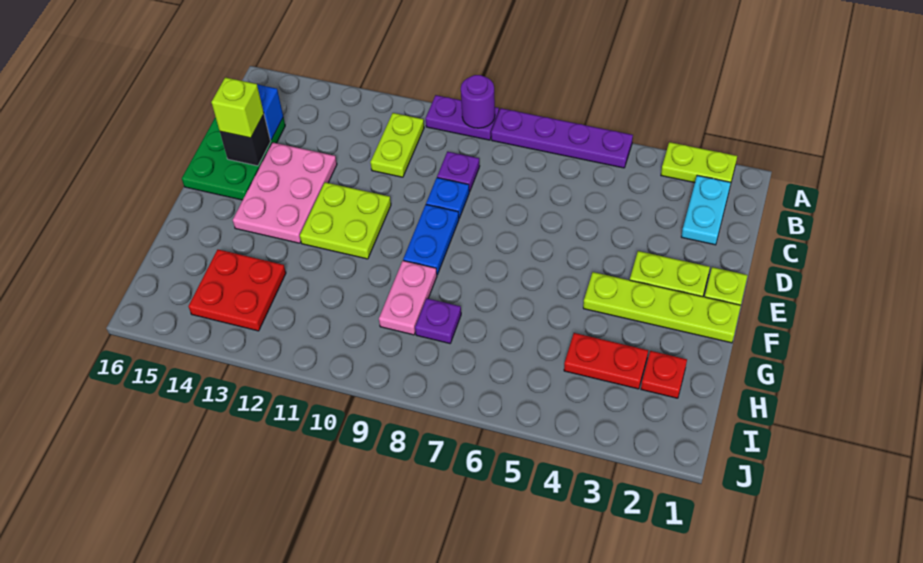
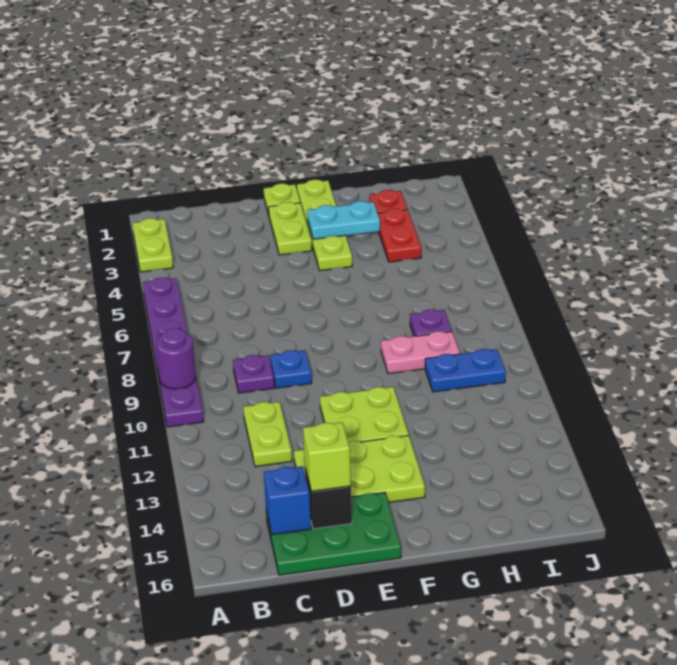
cyan 1x2 plate [681,175,731,245] -> cyan 1x2 plate moved to [307,201,380,239]
lime 1x2 plate [370,113,424,177] -> lime 1x2 plate turned to [243,402,292,467]
pink 2x3 plate [233,142,337,243] -> lime 2x3 plate [294,435,425,502]
blue 1x2 plate [403,205,459,275] -> blue 1x2 plate moved to [425,349,506,392]
red 2x2 plate [188,250,286,331] -> none

